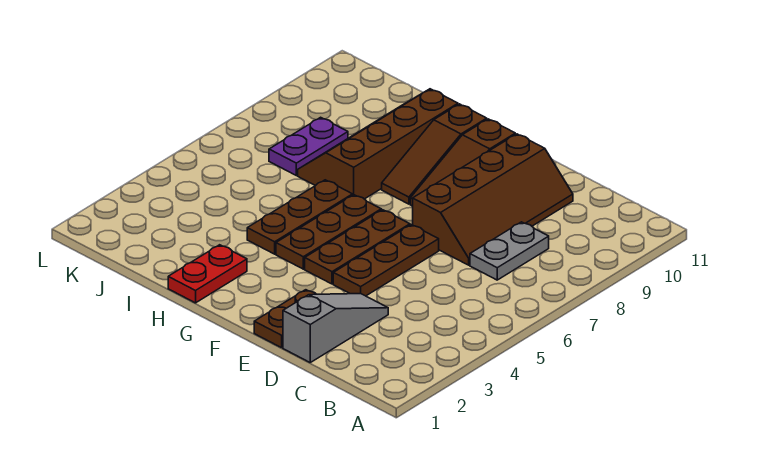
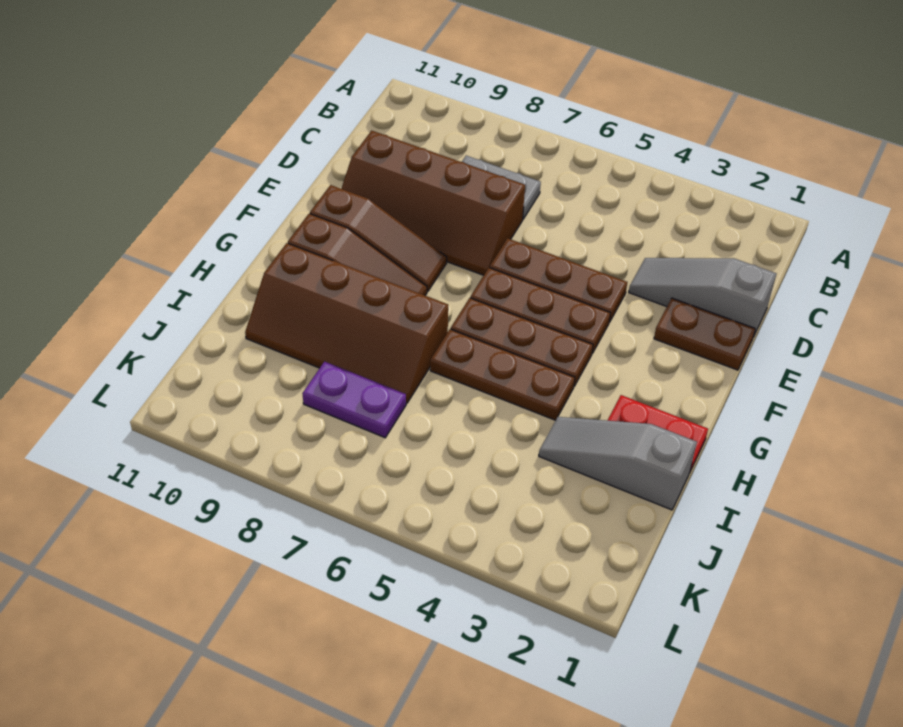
brown 2x4 slope [413,134,573,265] -> brown 2x4 slope turned to [341,131,525,275]
none -> grey 1x3 slope [539,417,697,510]

